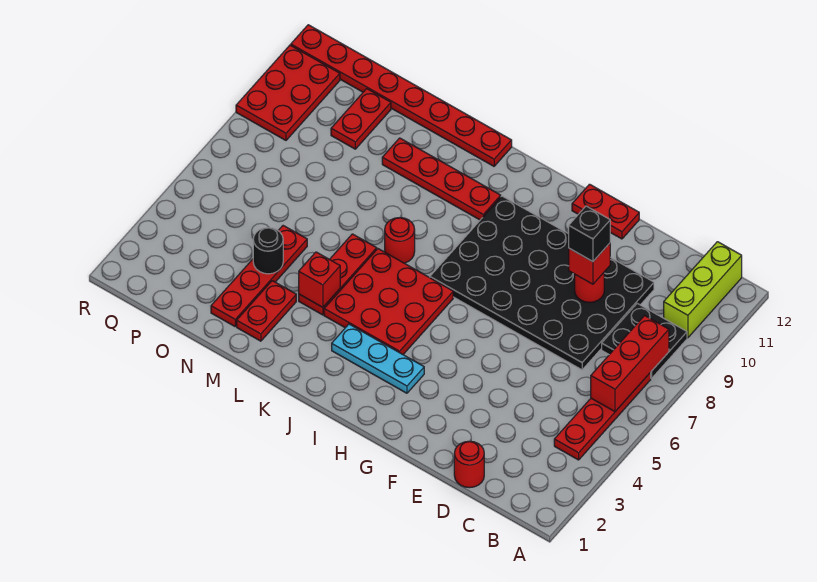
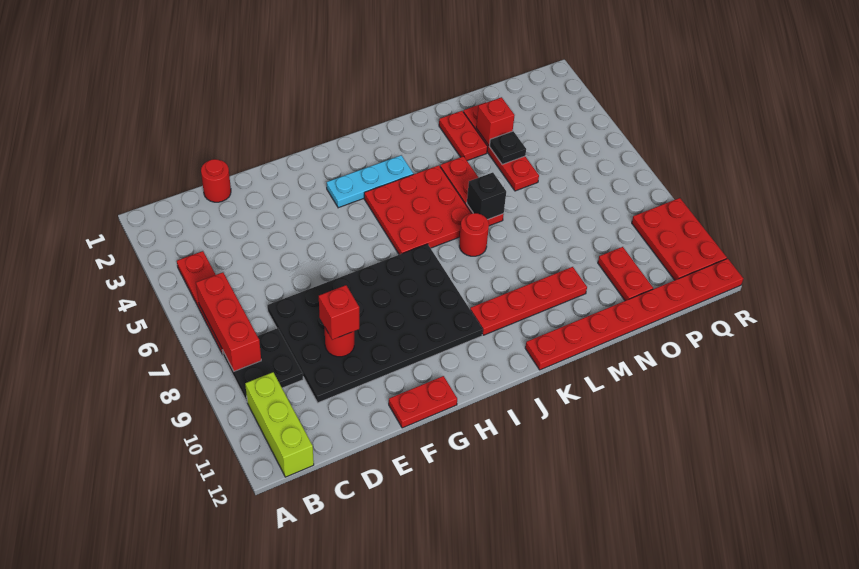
black 1x1 brick [569,206,610,262] -> black 1x1 brick moved to [467,172,506,219]
red 1x1 brick [299,252,340,307] -> red 1x1 brick moved to [476,97,515,145]
black 1x1 round brick [253,228,283,274] -> black 1x1 plate [489,131,526,165]

